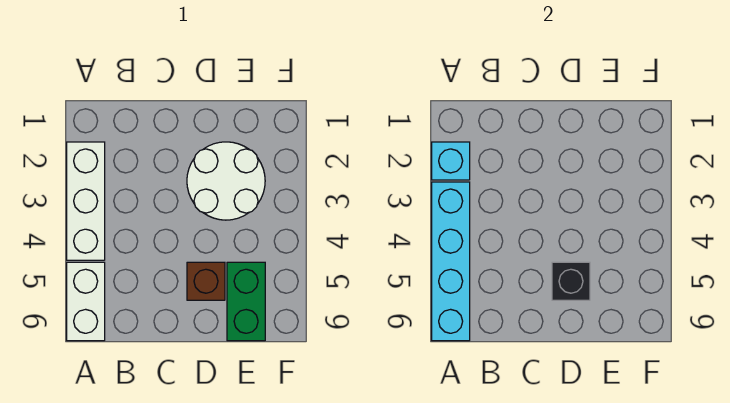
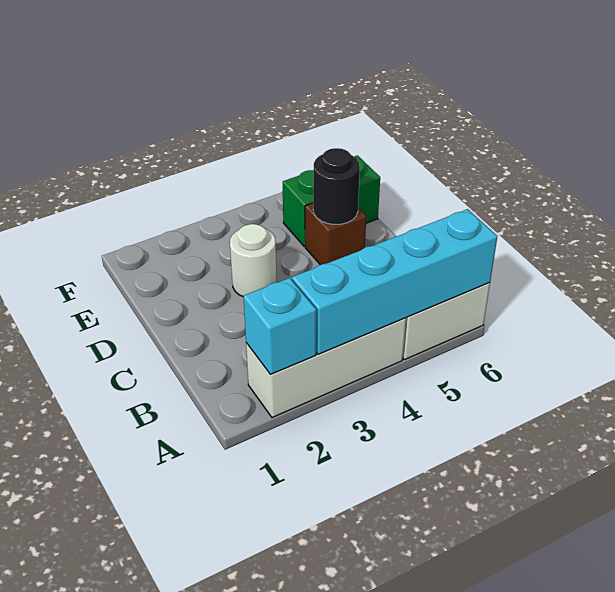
white 2x2 round brick [187,142,265,220] -> white 1x1 round brick [230,224,277,296]
black 1x1 brick [552,262,590,300] -> black 1x1 round brick [313,148,360,224]

